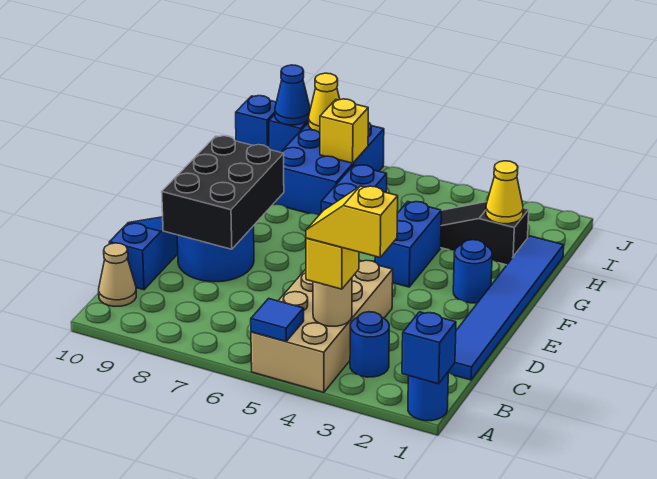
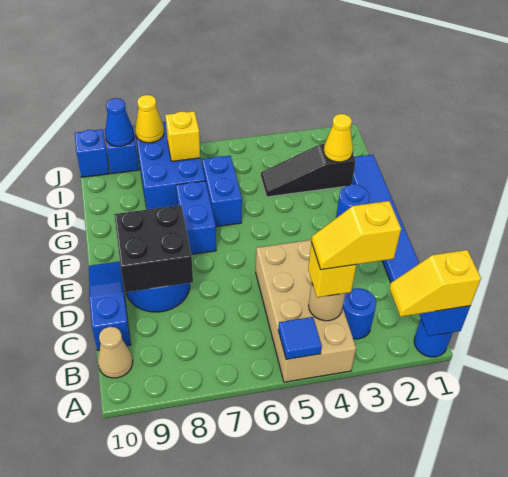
none -> yellow 1x2 slope [389,250,481,317]
black 2x3 brick [162,136,284,249] -> black 2x2 brick [114,205,193,292]
blue 1x2 brick [375,202,441,287] -> blue 1x2 brick moved to [176,181,216,255]

